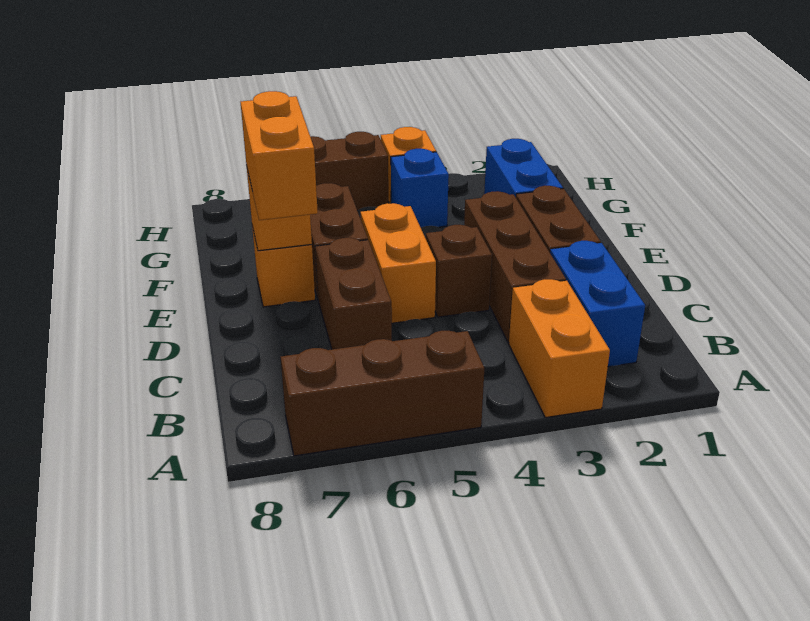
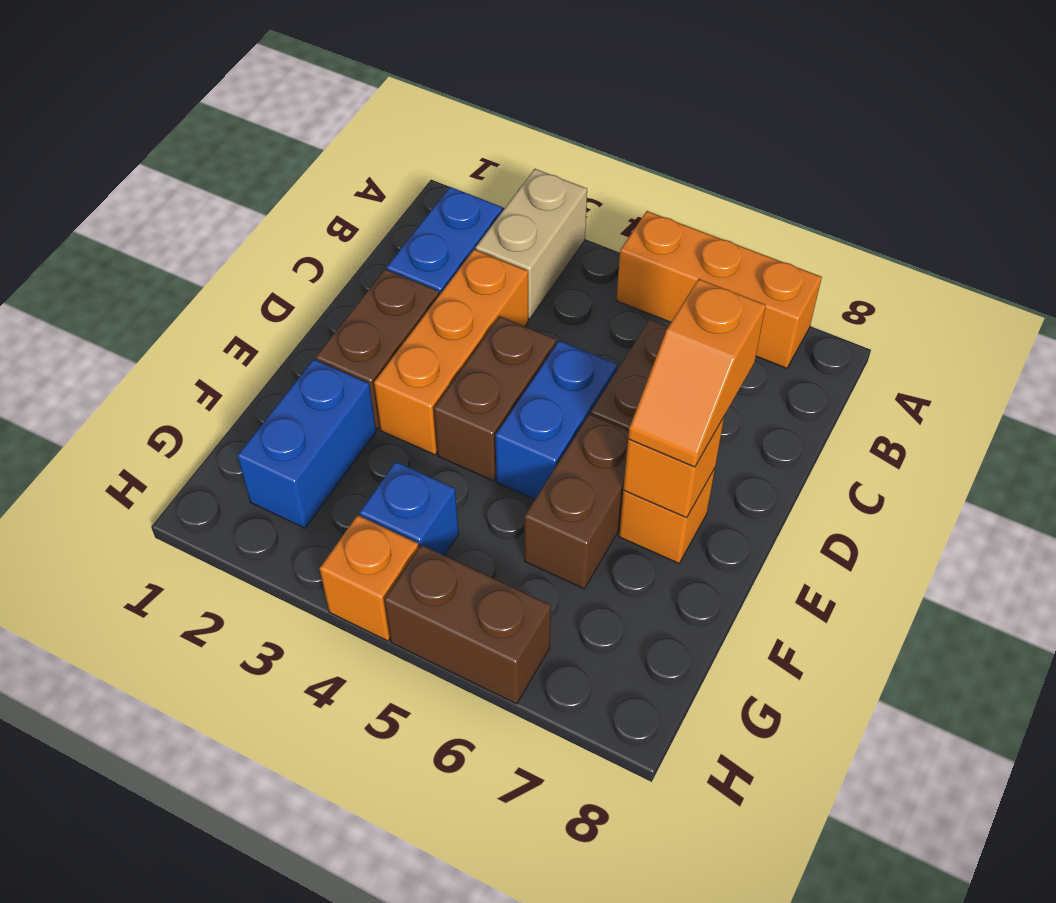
orange 1x2 brick [509,279,610,418] -> tan 1x2 brick [476,169,587,319]
brown 1x3 brick [281,331,485,456] -> orange 1x3 brick [616,211,822,368]
brown 1x3 brick [464,191,566,343] -> orange 1x3 brick [374,249,528,455]
brown 1x1 brick [426,225,492,317] -> brown 1x2 brick [434,316,556,481]
orange 1x2 brick [360,203,436,323] -> blue 1x2 brick [495,341,617,499]
orange 1x2 brick [241,91,318,220] -> orange 1x2 slope [628,279,766,467]

